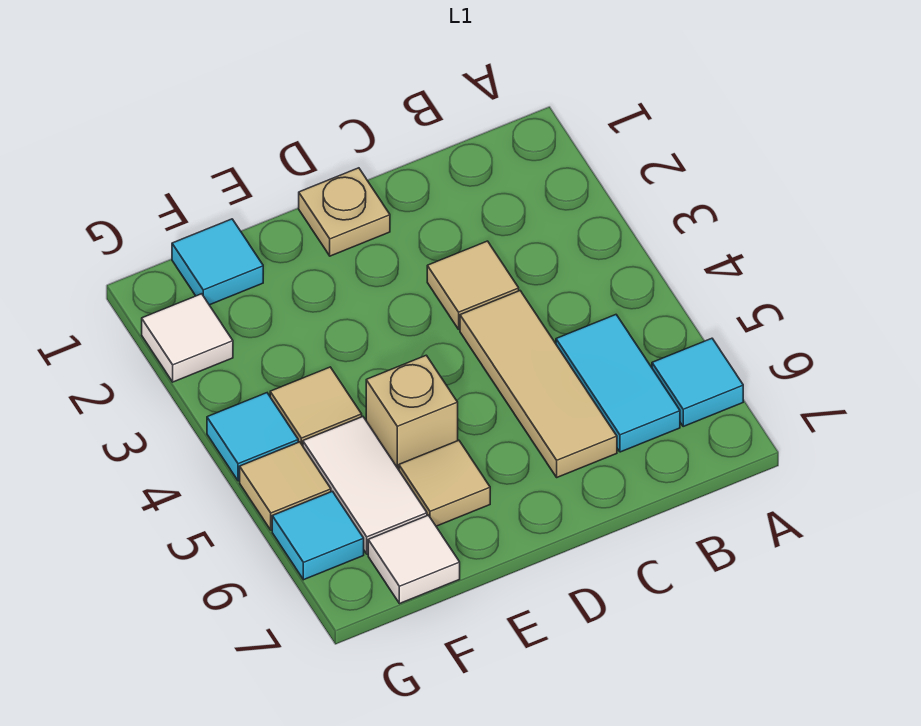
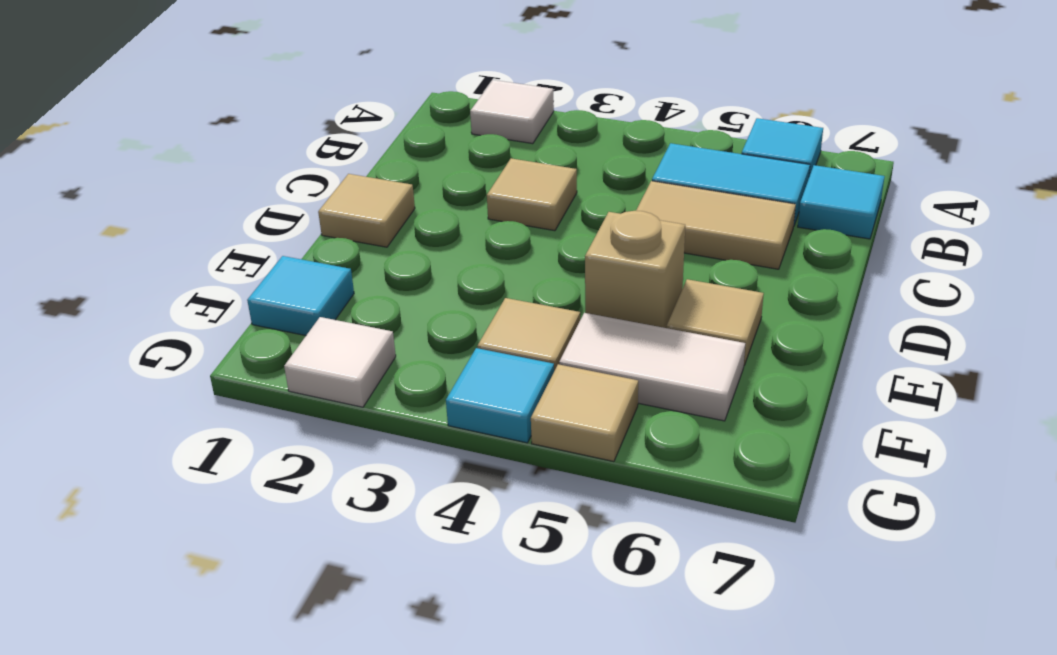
tan 1x3 tile [460,291,617,477] -> tan 1x2 tile [636,181,796,269]
tan 1x1 plate [299,168,390,256] -> tan 1x1 tile [318,174,415,247]
white 1x1 tile [368,515,460,604] -> white 1x1 tile moved to [470,80,554,144]
cyan 1x1 tile [272,491,364,580] -> cyan 1x1 tile moved to [798,165,885,239]

